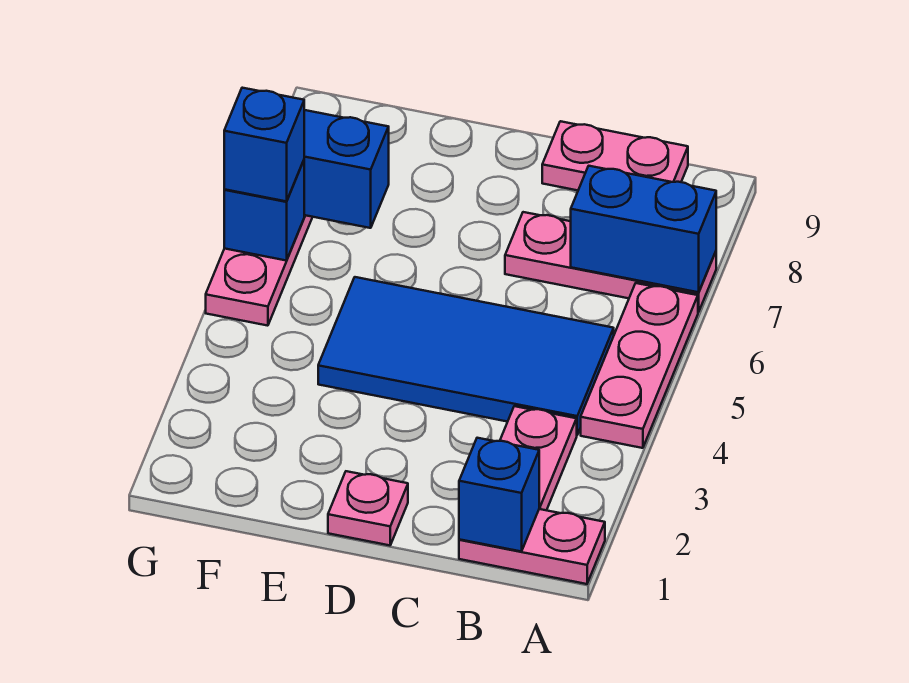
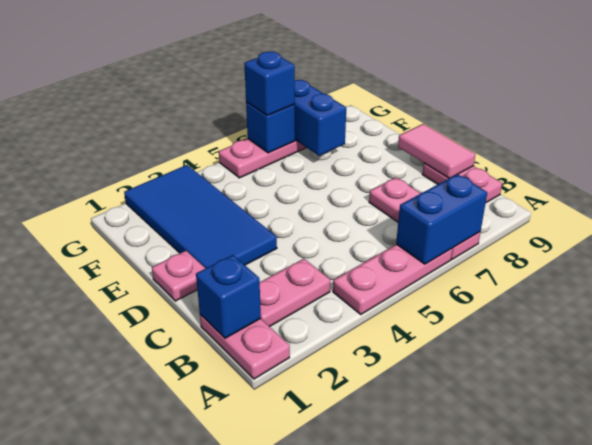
blue 1x2 brick [571,166,716,292] -> blue 1x2 brick turned to [396,174,487,264]
blue 2x4 tile [318,277,614,435] -> blue 2x4 tile moved to [124,165,277,268]
none -> pink 1x2 tile [398,124,476,178]

